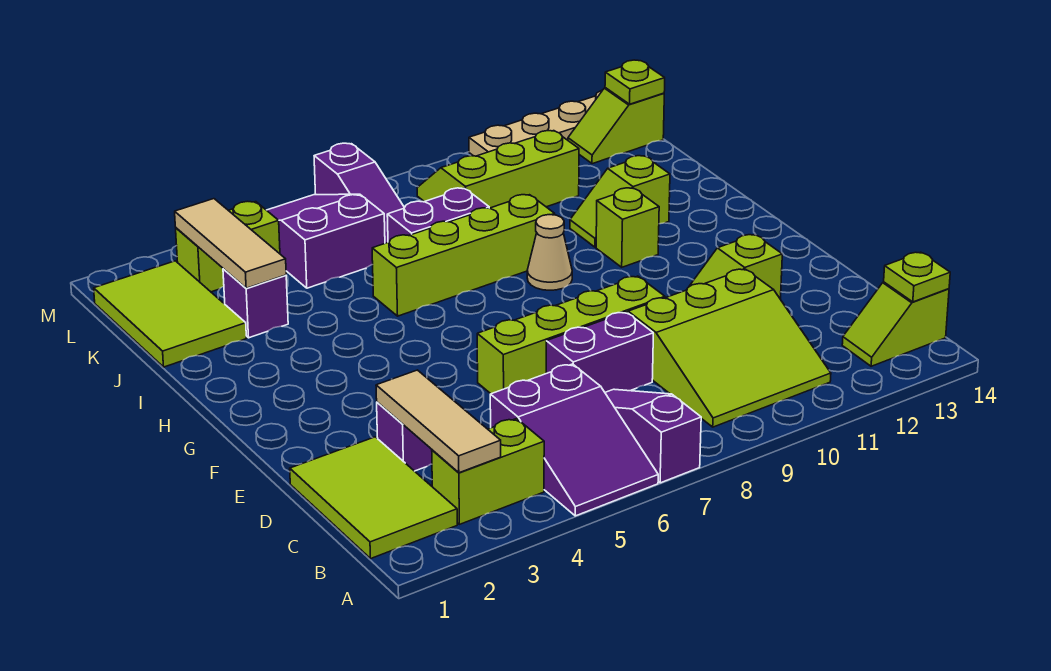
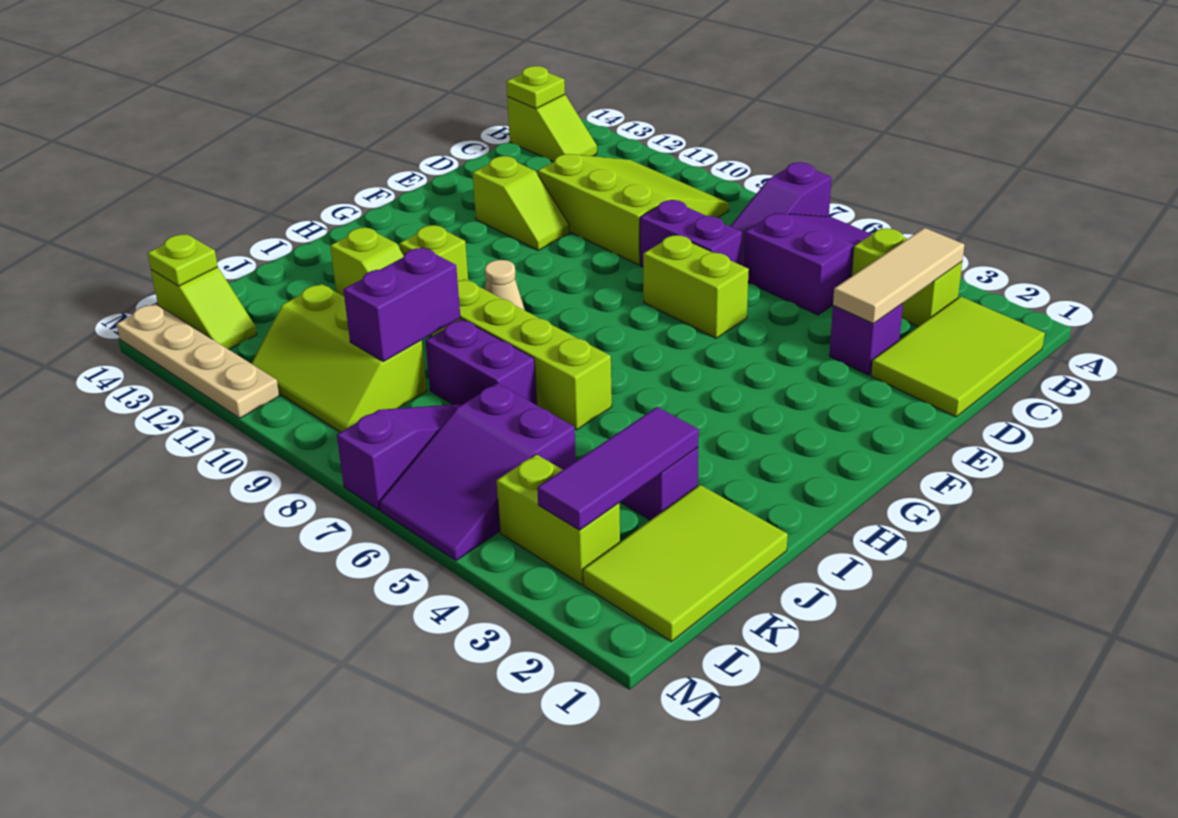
lime 1x4 brick [477,276,665,394] -> lime 1x2 brick [643,235,749,338]
tan 1x3 tile [175,199,286,288] -> purple 1x3 tile [537,407,699,530]
none -> purple 1x2 brick [343,247,460,362]

